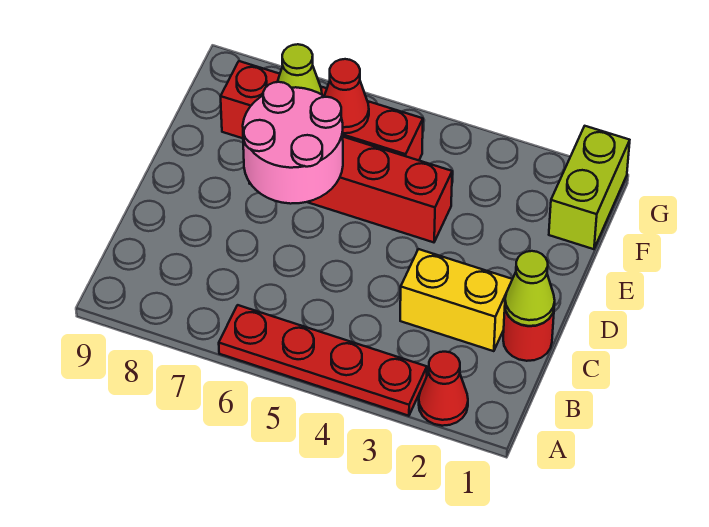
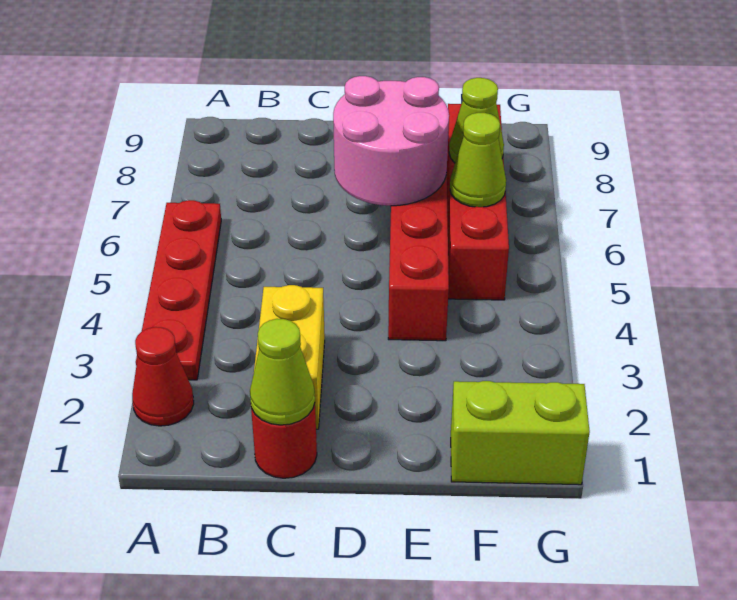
red 1x1 cone [325,59,369,133] -> lime 1x1 cone [450,113,506,207]

